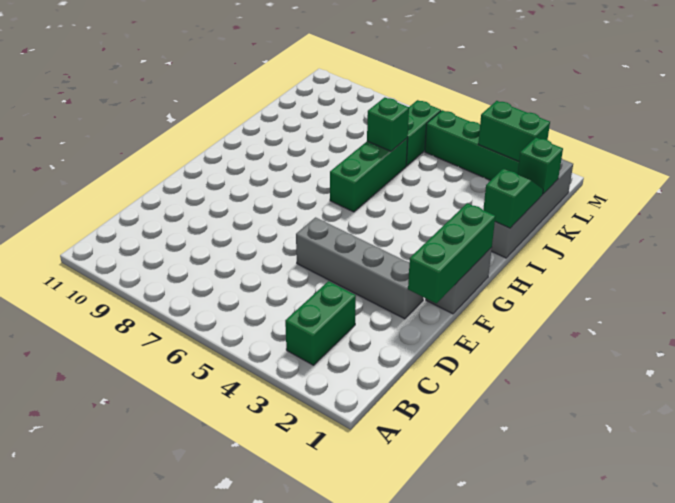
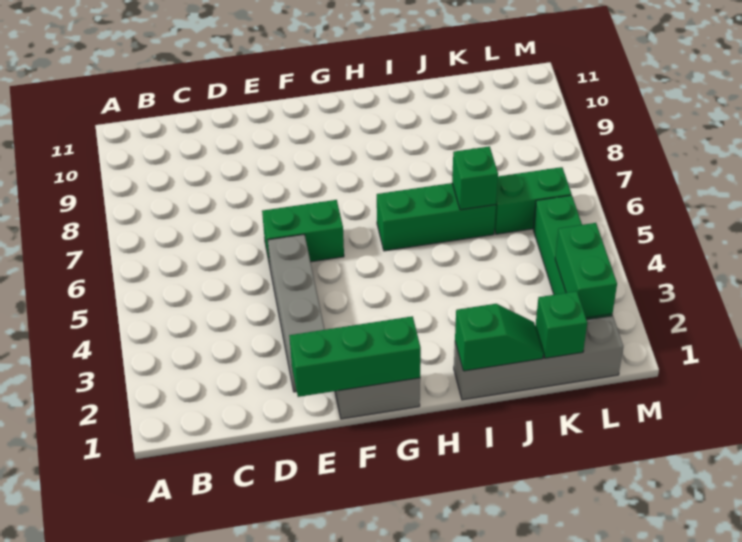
green 1x2 brick [285,281,356,365] -> green 1x2 brick moved to [262,200,344,265]

